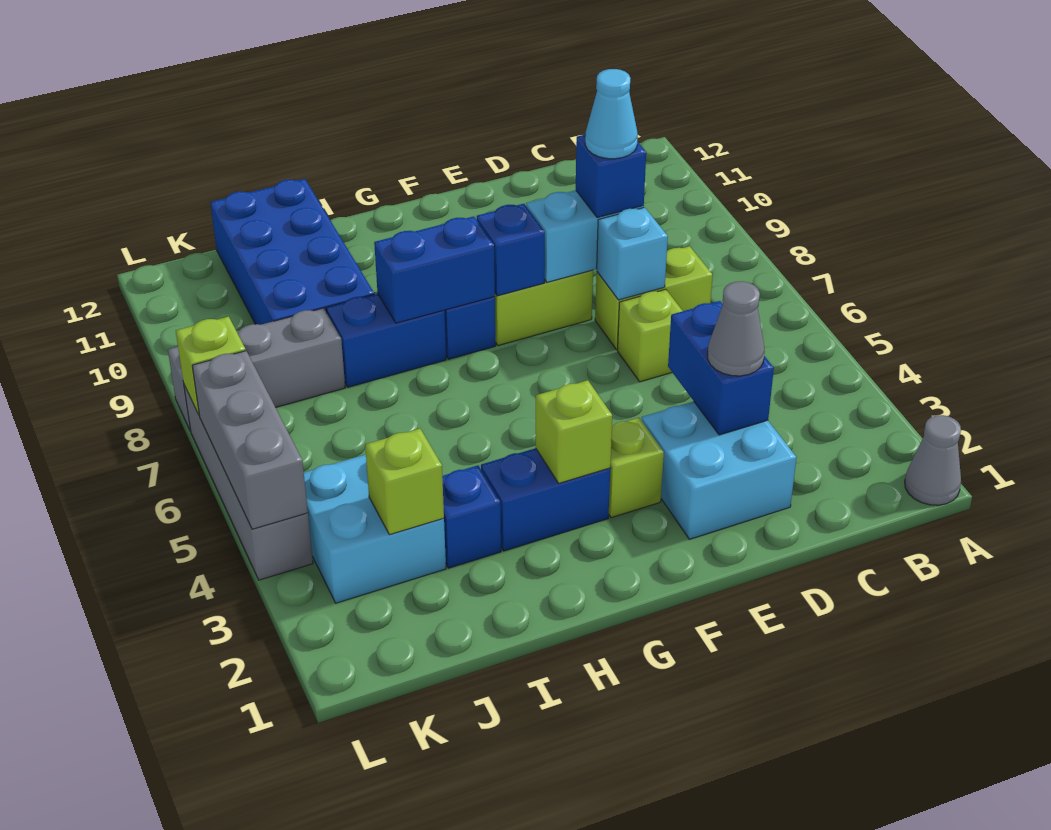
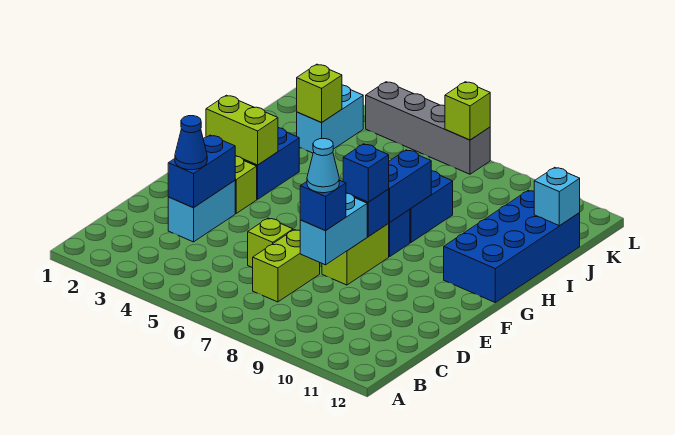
grey 1x1 cone [905,415,961,505] -> none
cyan 2x2 brick [642,402,797,539] -> cyan 1x2 brick [168,180,235,242]
blue 1x2 brick [668,301,774,435] -> blue 1x2 brick turned to [168,135,235,208]
grey 1x1 cone [708,281,765,376] -> blue 1x1 cone [175,116,207,170]
cyan 1x1 brick [597,207,668,300] -> cyan 1x1 brick moved to [534,167,580,226]
lime 1x1 brick [536,380,612,483] -> lime 1x2 brick [206,95,278,165]
blue 1x1 brick [442,465,501,568] -> blue 1x1 brick moved to [343,144,389,202]
blue 2x4 brick [210,179,374,325] -> blue 2x4 brick turned to [444,190,580,302]
cyan 2x2 brick [304,455,446,603] -> cyan 1x2 brick [297,85,363,153]
grey 1x3 brick [168,308,345,431] -> none
grey 1x3 brick [192,351,308,529] -> none

